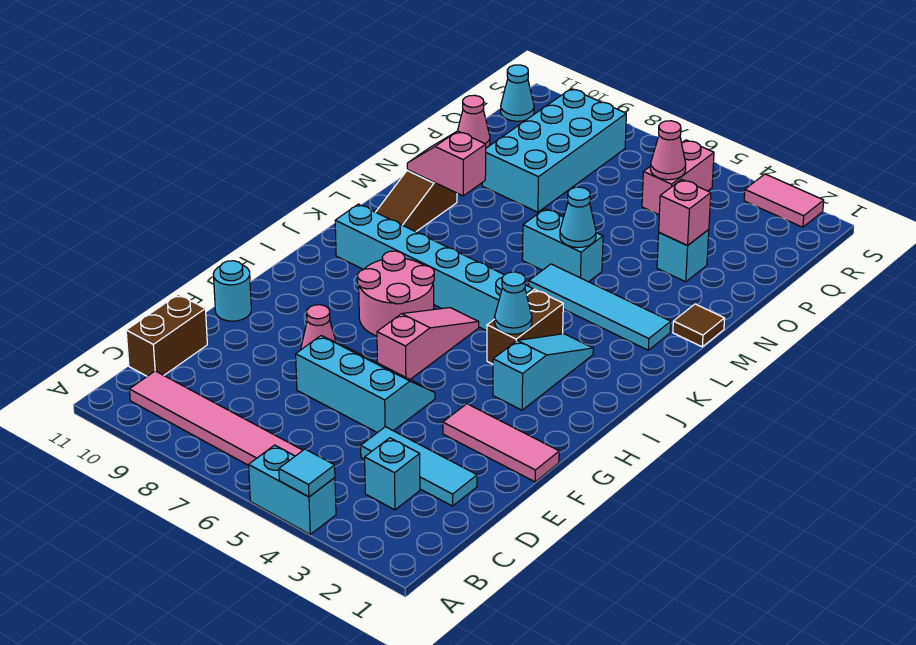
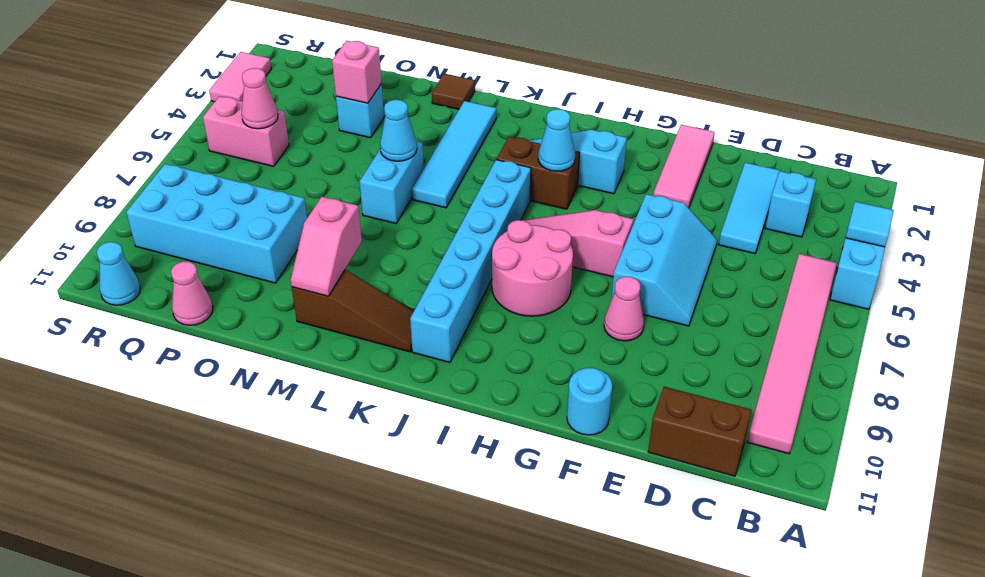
cyan 2x3 slope [296,336,435,433] -> cyan 2x3 slope turned to [611,194,717,326]

